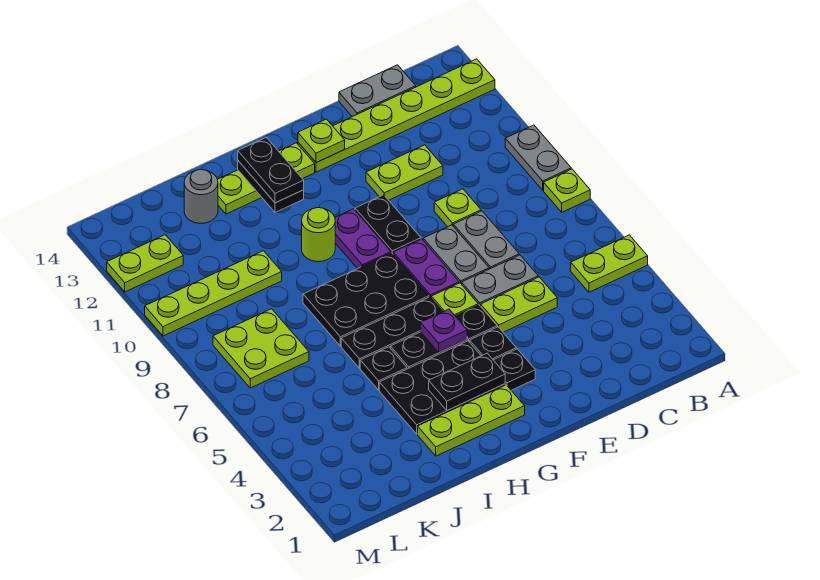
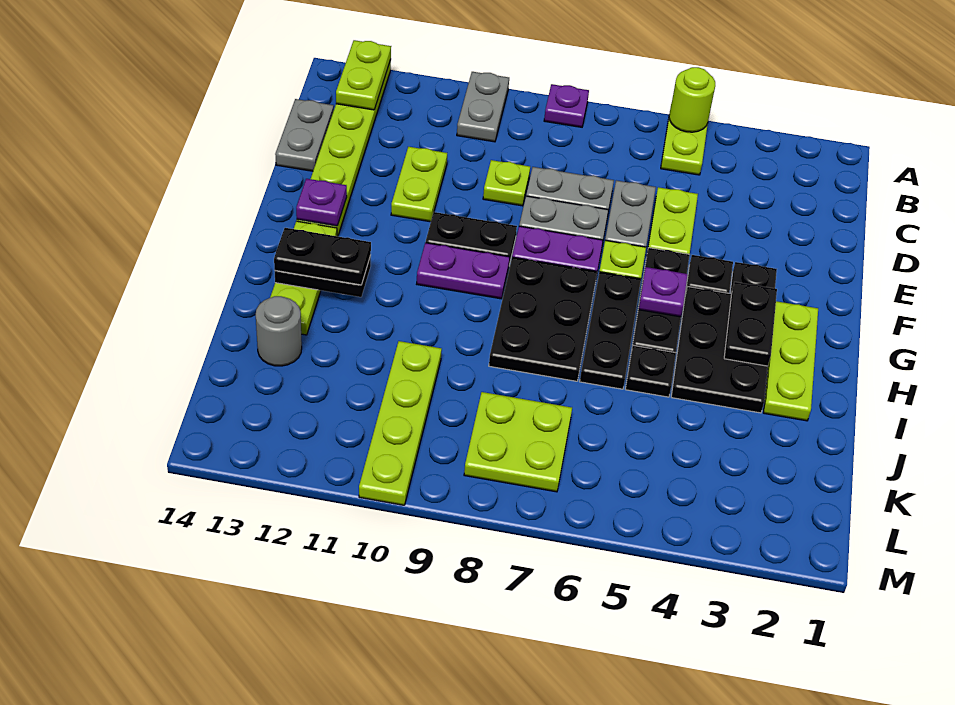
lime 1x1 plate [544,169,590,212] -> purple 1x1 plate [544,84,589,127]
grey 1x2 plate [505,125,571,190] -> grey 1x2 plate turned to [457,72,509,142]
lime 1x1 plate [298,119,345,163] -> purple 1x1 plate [296,179,347,226]
lime 1x1 round brick [302,208,335,262] -> lime 1x1 round brick moved to [669,67,715,132]
lime 1x2 plate [107,235,183,292] -> lime 1x2 plate moved to [336,40,391,110]

